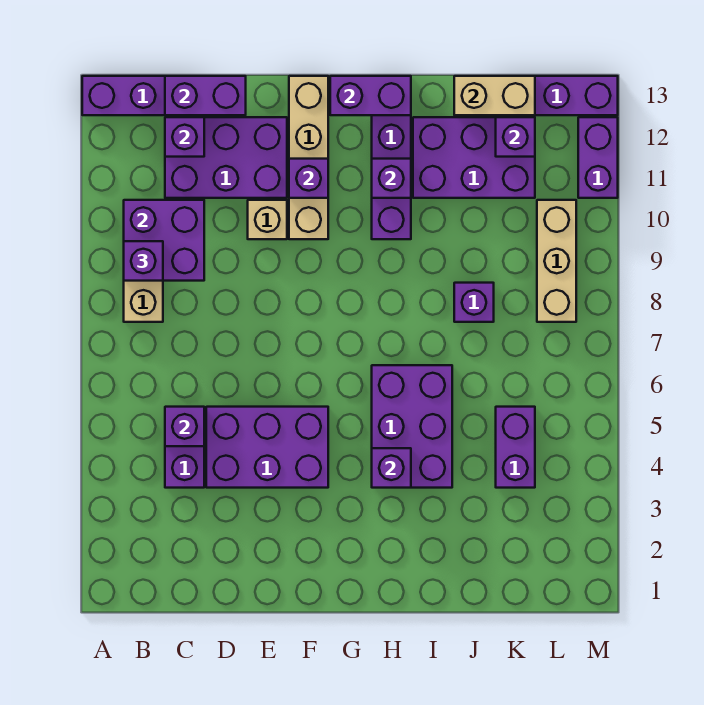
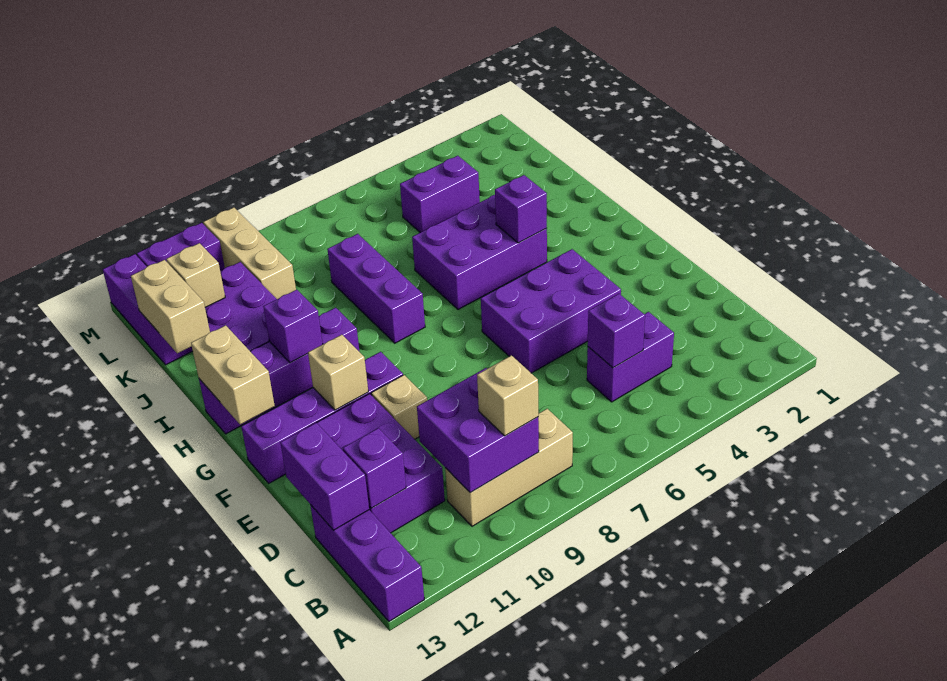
purple 1x1 brick [124,241,163,281] -> tan 1x1 brick [477,355,538,436]
purple 2x3 brick [206,407,328,488] -> purple 2x3 brick turned to [481,249,621,373]
tan 1x4 brick [289,76,328,239] -> purple 1x4 brick [241,352,403,483]
purple 1x1 brick [289,159,328,198] -> tan 1x1 brick [308,335,368,410]
purple 1x2 brick [330,76,411,115] -> tan 1x2 brick [191,325,275,425]
purple 1x1 brick [454,283,494,322] -> purple 1x3 brick [327,234,425,343]
purple 1x1 brick [496,117,535,157] -> tan 1x1 brick [166,243,225,307]
tan 1x3 brick [537,200,576,322] -> tan 1x3 brick turned to [203,208,296,299]

